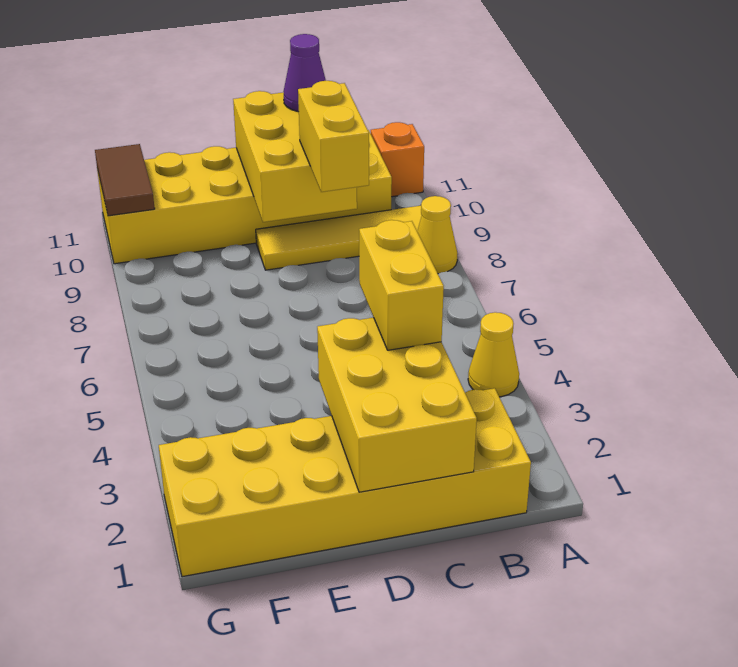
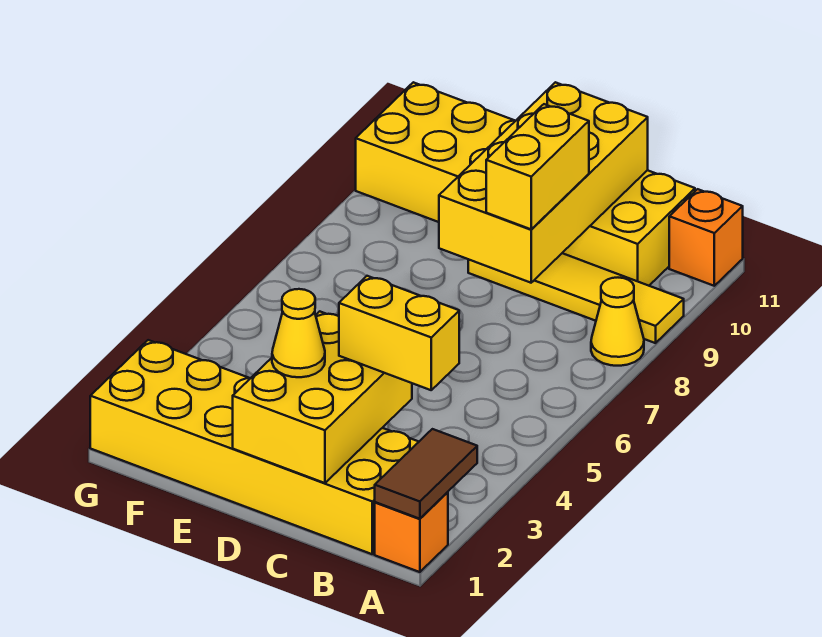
none -> orange 1x1 brick [375,492,448,572]
yellow 1x1 cone [468,312,519,397] -> yellow 1x1 cone moved to [272,289,325,377]
yellow 1x2 brick [359,220,444,350] -> yellow 1x2 brick turned to [339,276,459,390]
yellow 2x3 brick [233,91,357,222] -> yellow 2x4 brick [439,82,648,283]
purple 1x1 cone [283,34,326,112] -> none
brown 1x2 tile [95,144,155,216] -> brown 1x2 tile moved to [375,429,477,519]

